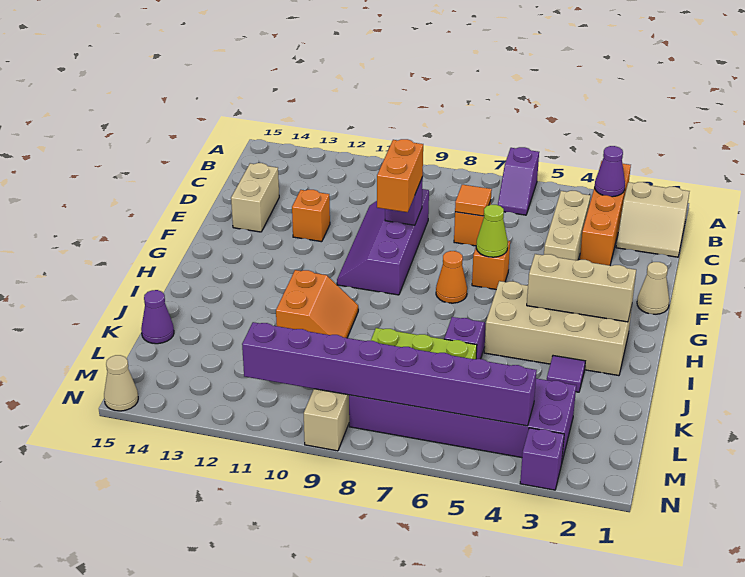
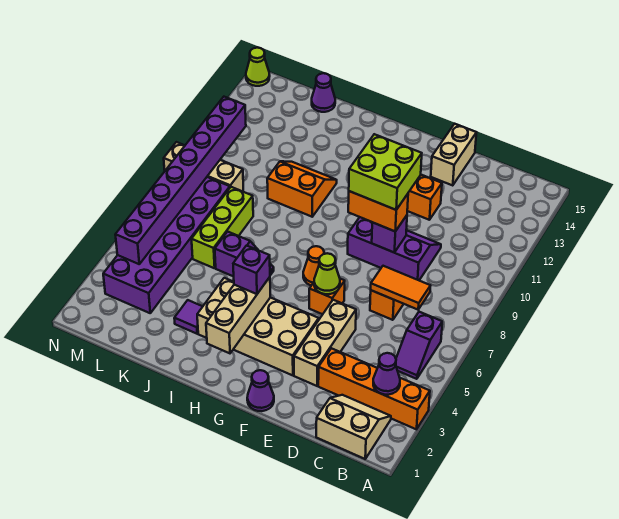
purple 1x2 slope [498,147,539,215] -> purple 1x2 slope turned to [396,312,442,379]
tan 2x2 slope [616,182,690,257] -> tan 2x2 slope turned to [316,395,391,459]
tan 1x3 brick [544,191,591,260] -> tan 1x3 brick turned to [294,300,356,386]
orange 1x1 tile [455,185,492,216] -> orange 1x2 tile [371,266,430,310]
purple 2x4 slope [337,189,429,295] -> purple 2x3 slope [348,217,441,280]
tan 1x2 brick [231,163,279,232] -> tan 1x2 brick turned to [431,124,476,185]
none -> lime 2x2 brick [349,134,422,210]
tan 1x1 cone [637,262,669,314] -> purple 1x1 cone [247,370,274,411]
tan 2x4 brick [484,281,632,376] -> tan 2x4 brick turned to [197,278,319,375]
orange 2x2 slope [276,270,358,338] -> orange 2x2 slope turned to [267,161,337,217]
purple 1x1 brick [520,428,564,490] -> purple 1x1 brick moved to [233,246,270,294]
tan 1x1 cone [104,355,138,411] -> lime 1x1 cone [246,48,270,86]

